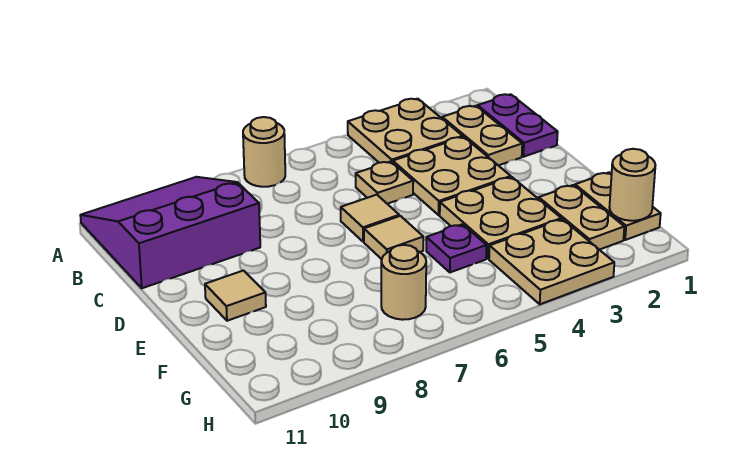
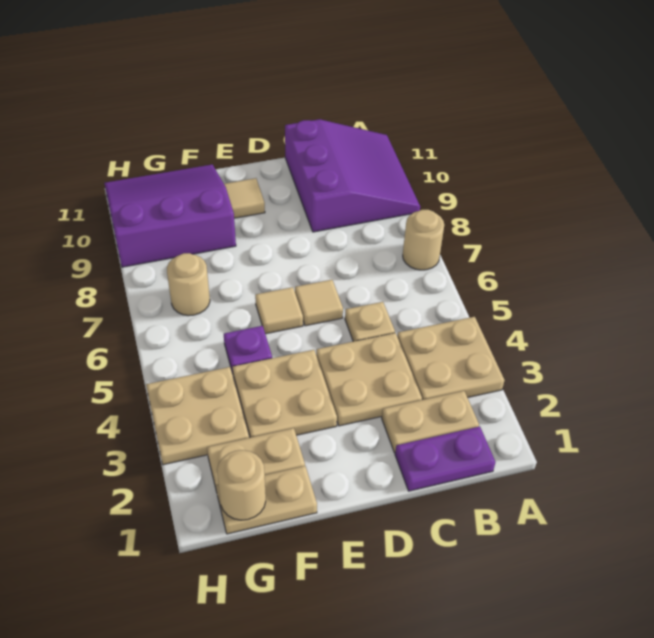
none -> purple 3x3 slope [104,165,236,267]

